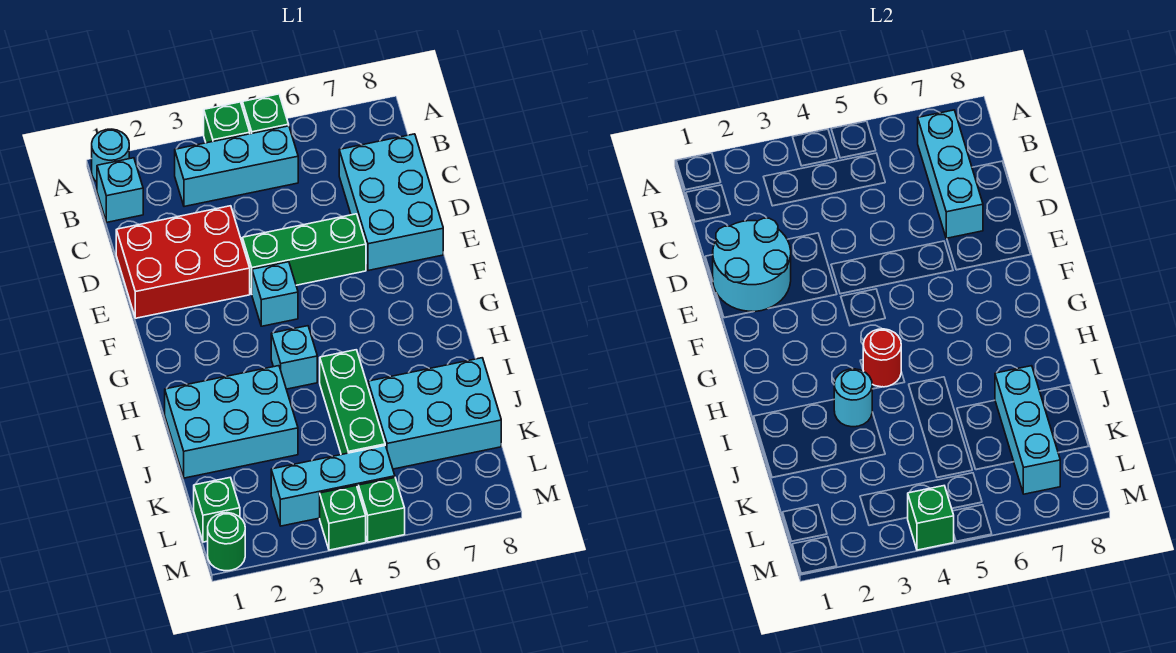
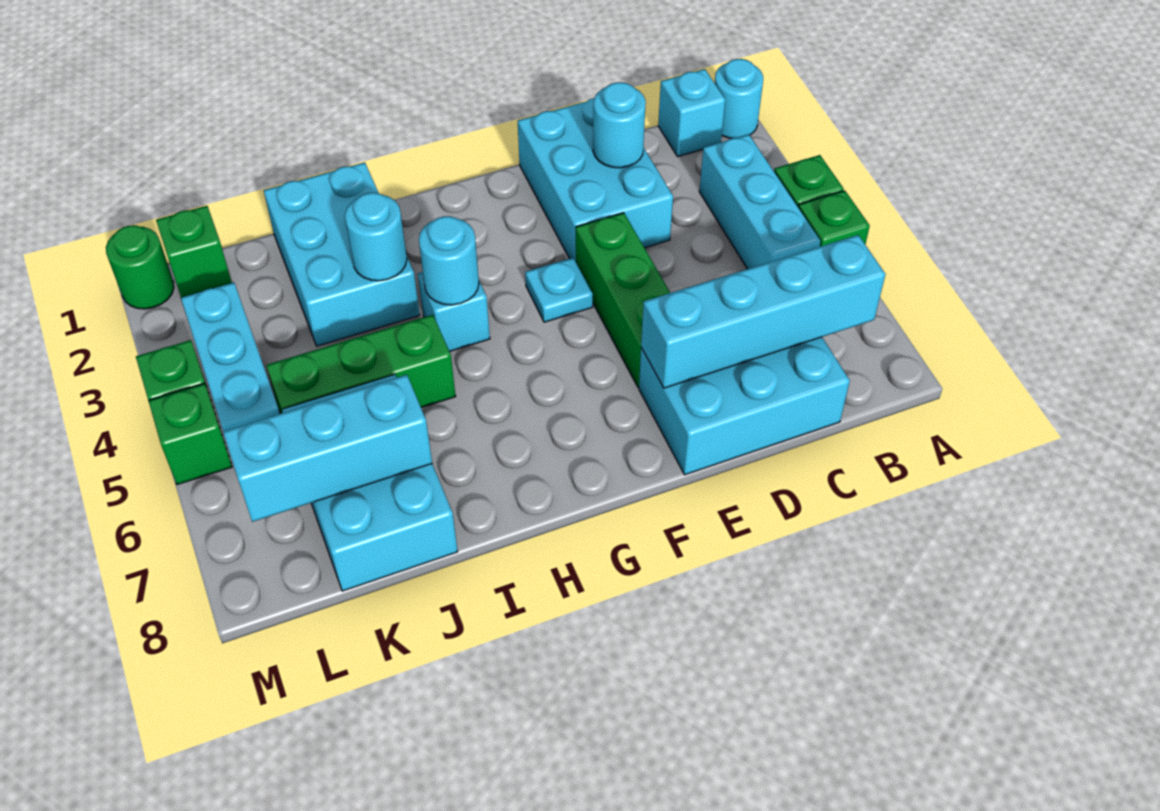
cyan 1x3 brick [918,110,983,239] -> cyan 1x4 brick [641,235,886,388]
red 2x3 brick [116,206,250,318] -> cyan 2x3 brick [518,98,673,261]
cyan 2x2 round brick [713,218,791,312] -> cyan 1x1 round brick [593,82,646,168]
cyan 1x1 brick [252,262,298,326] -> cyan 1x1 plate [525,258,593,322]
red 1x1 round brick [863,329,901,387] -> cyan 1x1 round brick [419,216,479,305]
green 1x1 brick [907,486,954,550] -> none

